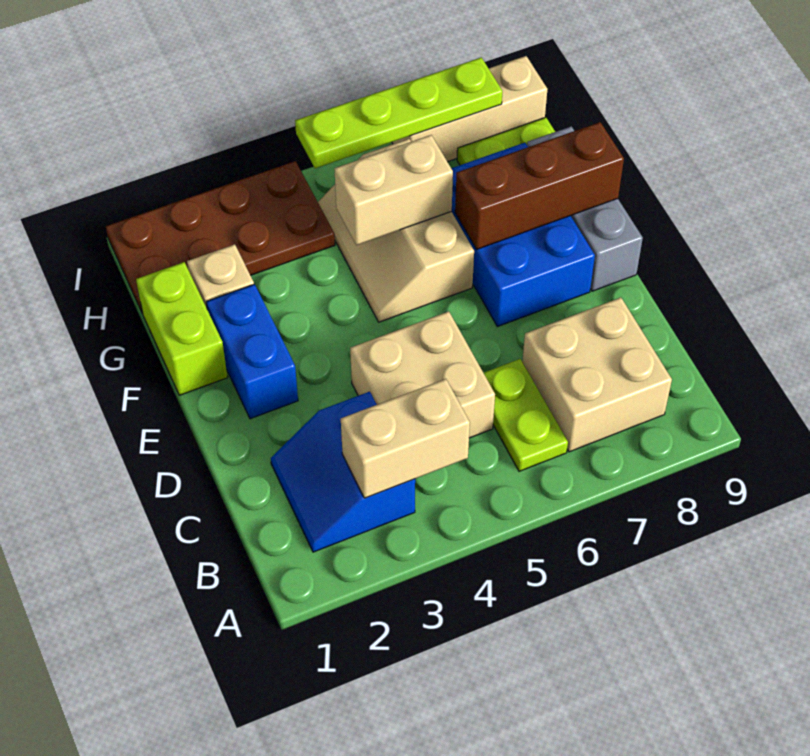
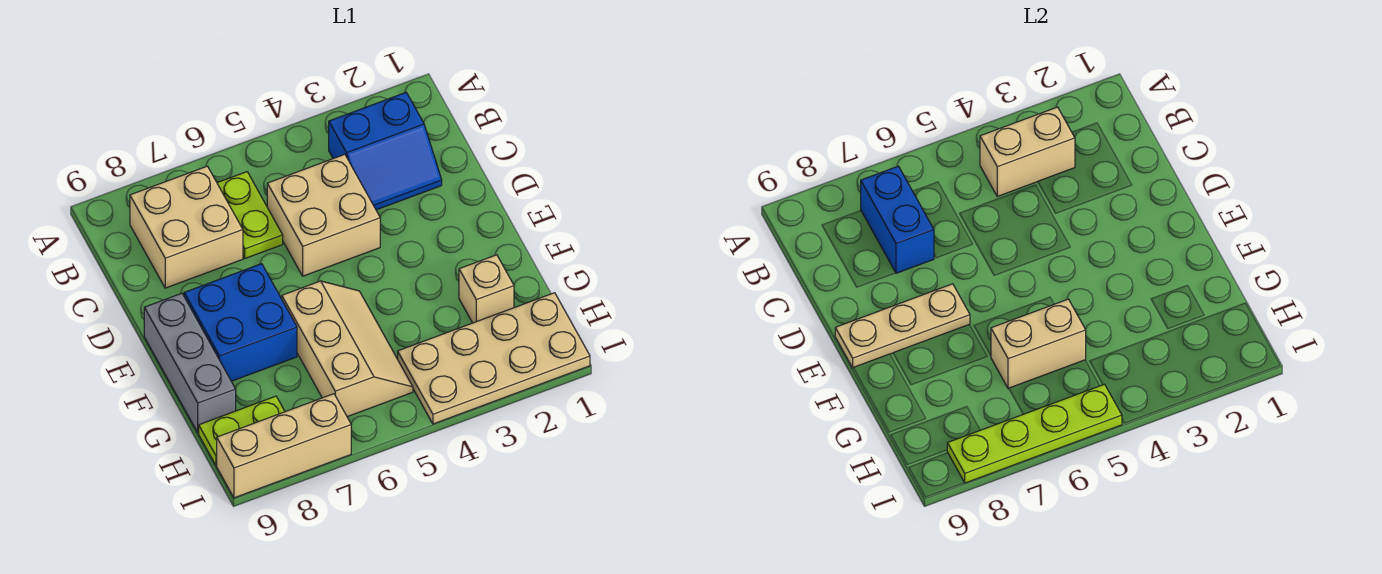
blue 2x2 slope [271,392,415,552] -> blue 2x2 slope turned to [329,93,442,210]
blue 1x2 brick [206,284,298,419] -> blue 1x2 brick moved to [861,166,934,273]
blue 2x3 brick [451,143,595,327] -> blue 2x2 brick [184,264,297,381]
none -> tan 1x3 plate [835,284,970,368]
lime 1x2 brick [136,262,228,395] -> none
brown 1x3 brick [455,122,624,249] -> none
brown 2x4 plate [106,161,335,313] -> tan 2x4 plate [398,293,590,424]

